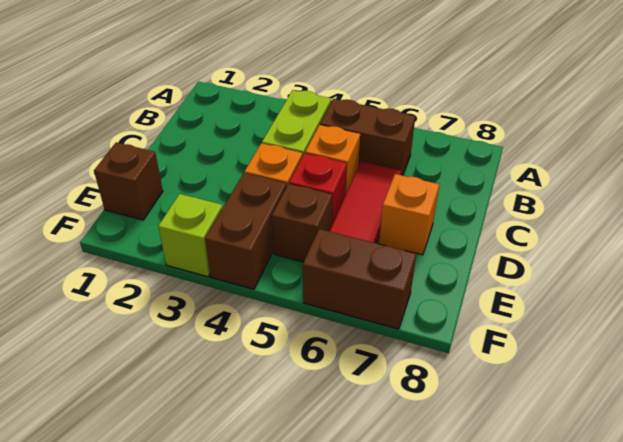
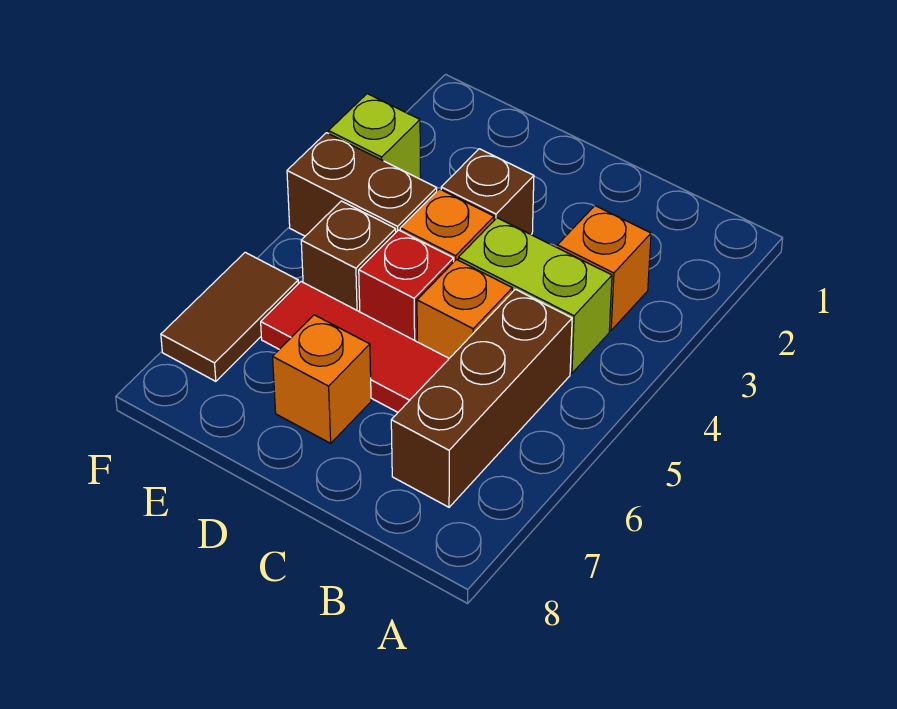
none -> orange 1x1 brick [557,206,651,330]
brown 1x2 brick [320,99,415,176] -> brown 1x3 brick [391,289,572,507]
brown 1x1 brick [94,142,163,220] -> brown 1x1 brick moved to [441,149,534,234]
brown 1x2 brick [303,229,417,329] -> brown 1x2 tile [161,252,298,381]

